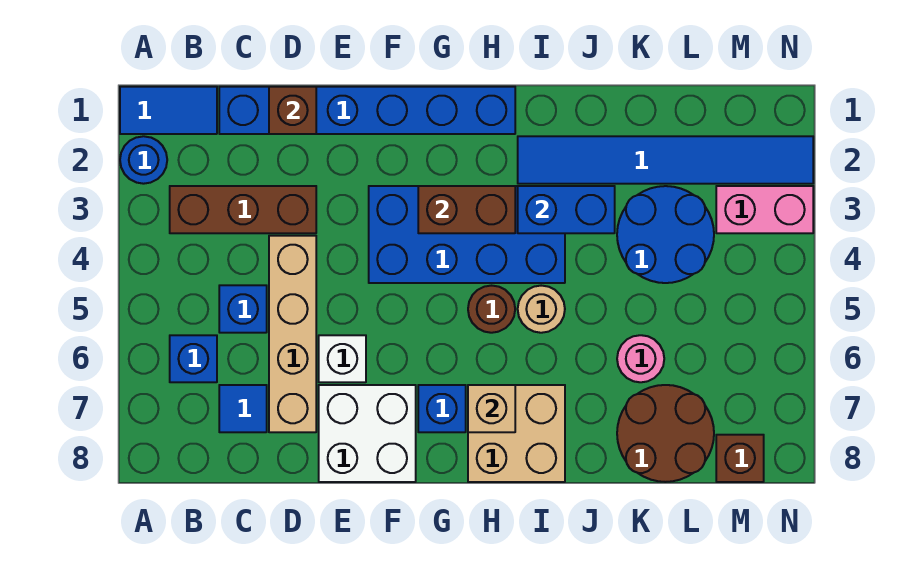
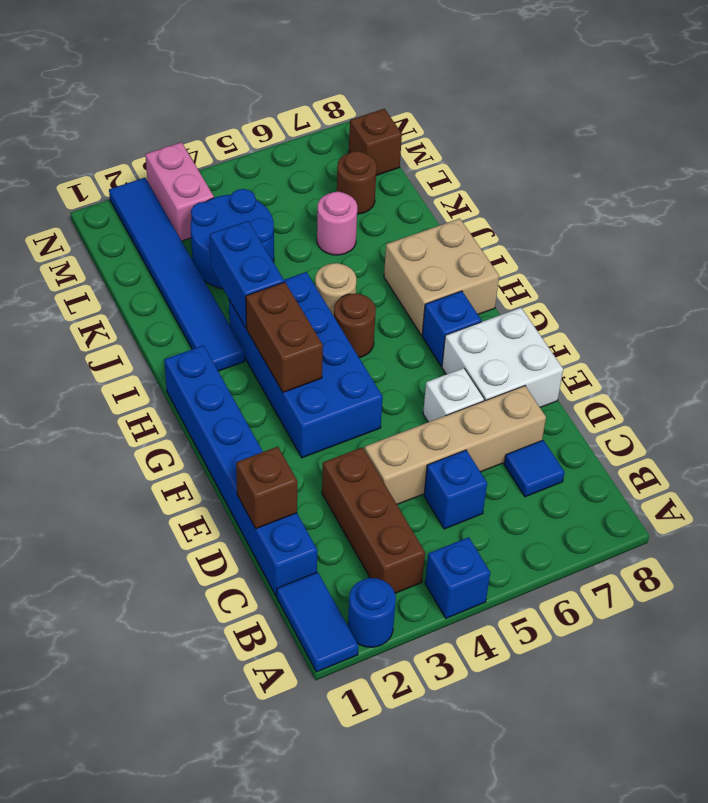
blue 1x1 brick [170,335,217,382] -> blue 1x1 brick moved to [425,537,490,618]
tan 1x1 brick [468,385,515,432] -> none
brown 2x2 round brick [617,385,714,482] -> brown 1x1 round brick [337,151,377,214]

